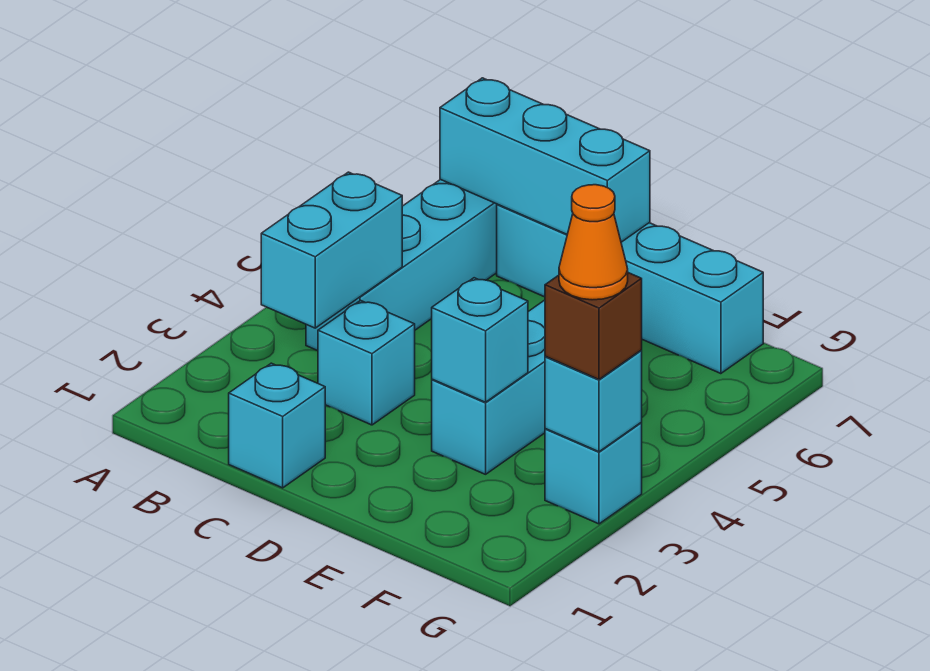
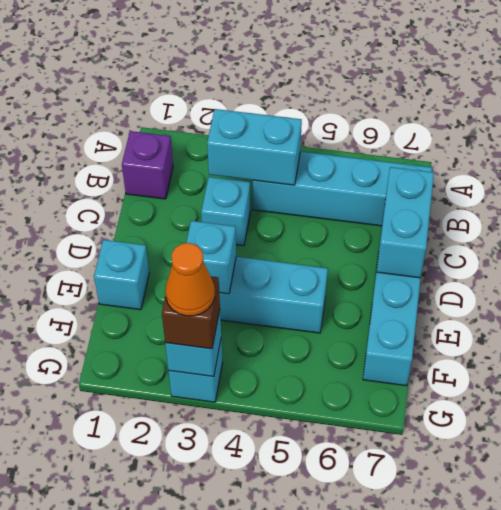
none -> purple 1x1 brick [122,131,173,199]
cyan 1x3 brick [440,78,650,242] -> cyan 1x2 brick [377,167,434,278]
cyan 1x1 brick [229,363,325,488] -> cyan 1x1 brick moved to [94,240,149,310]

